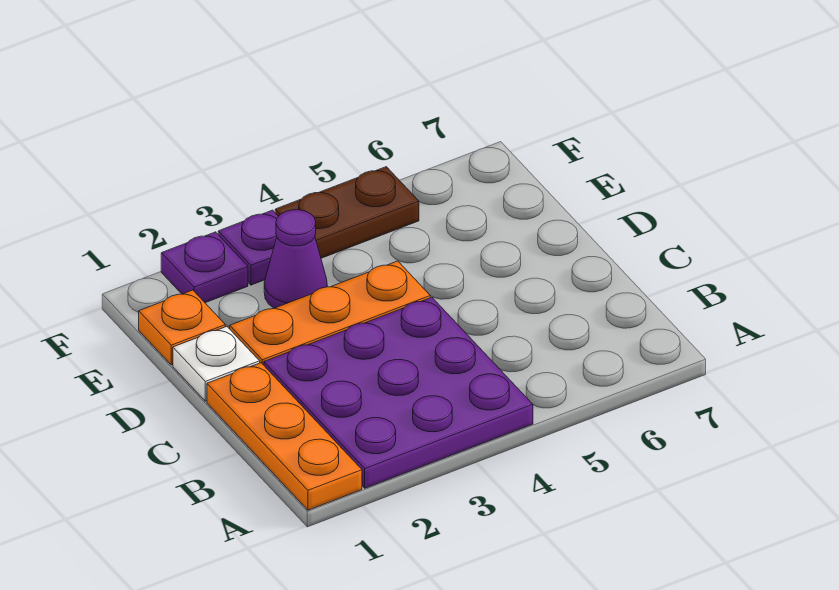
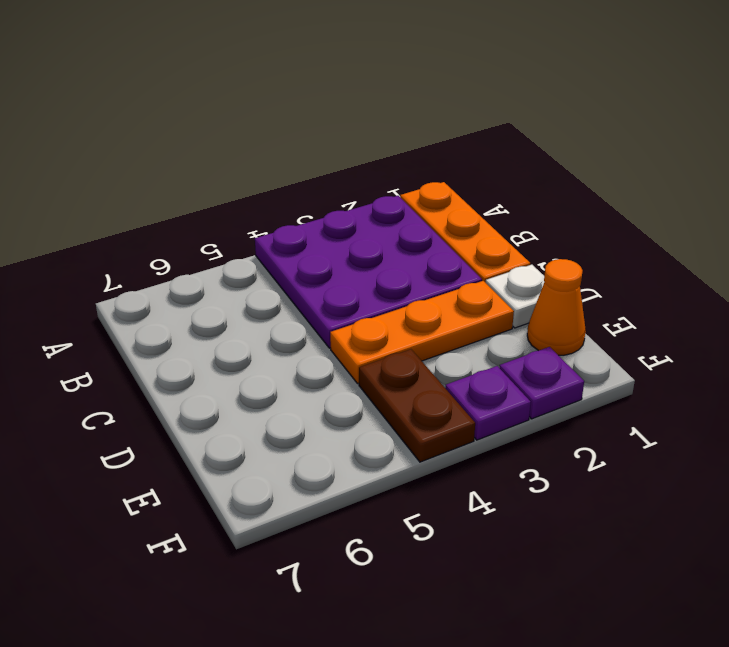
orange 1x1 plate [139,290,225,365] -> orange 1x1 cone [527,259,586,355]
purple 1x1 cone [264,210,327,308] -> none
brown 1x2 plate [275,167,419,258] -> brown 1x2 plate turned to [359,349,475,462]

